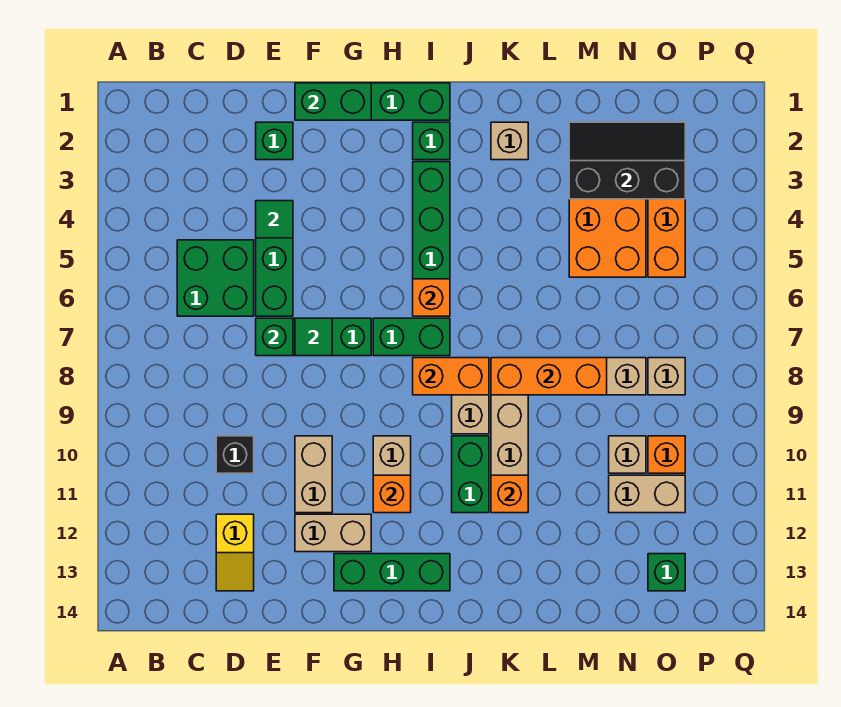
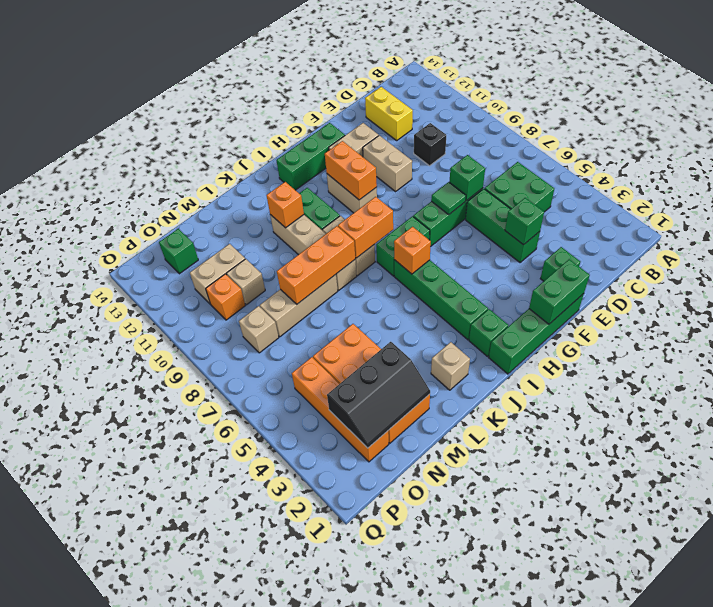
yellow 1x2 slope [216,514,254,591] -> yellow 1x2 brick [365,87,413,140]
green 1x1 tile [256,201,293,238] -> green 1x1 brick [505,198,544,245]
orange 1x1 brick [373,475,411,513] -> orange 1x2 brick [325,141,377,200]

